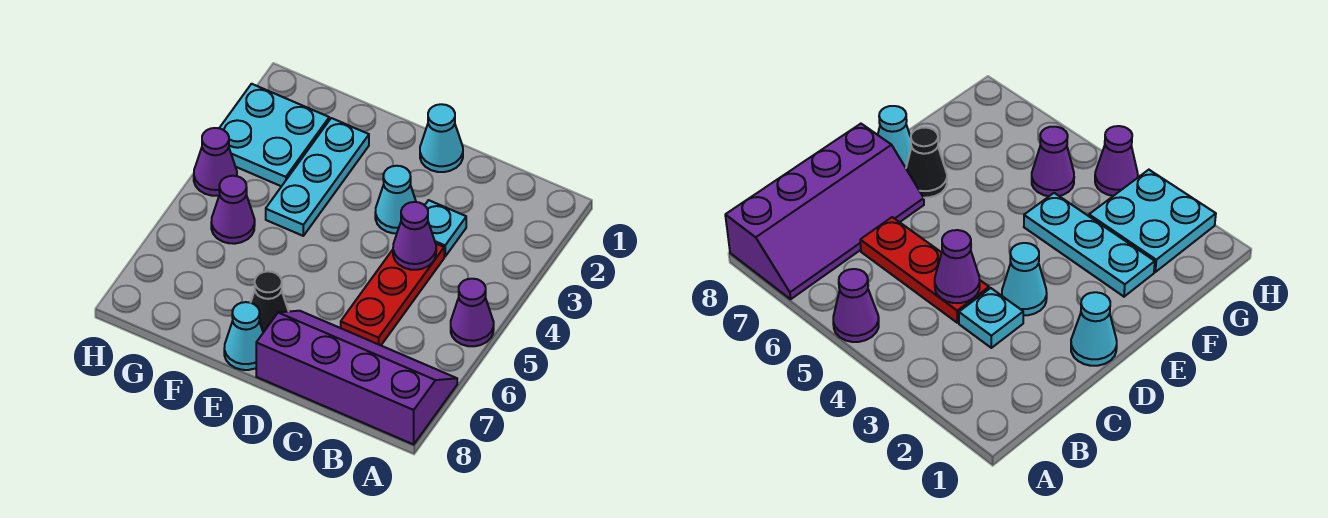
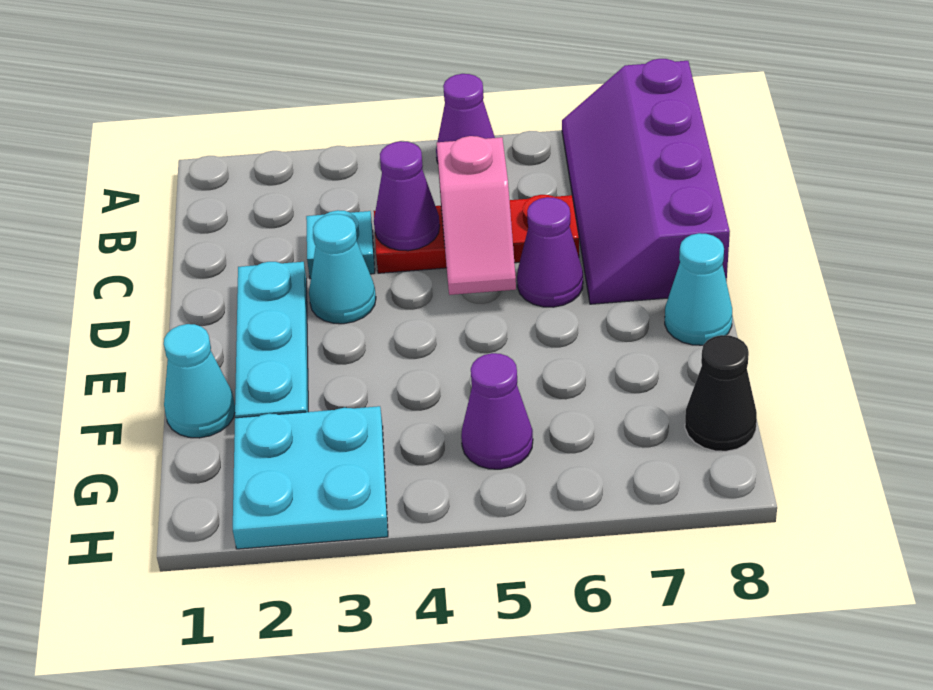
none -> pink 1x2 slope [437,136,516,295]
cyan 1x1 cone [420,104,463,172] -> cyan 1x1 cone moved to [164,324,235,438]
black 1x1 cone [251,271,289,332] -> black 1x1 cone moved to [685,335,757,451]
cyan 1x3 plate [266,118,369,236] -> cyan 1x3 plate turned to [235,262,308,418]
purple 1x1 cone [194,128,237,196] -> purple 1x1 cone moved to [517,197,583,307]

